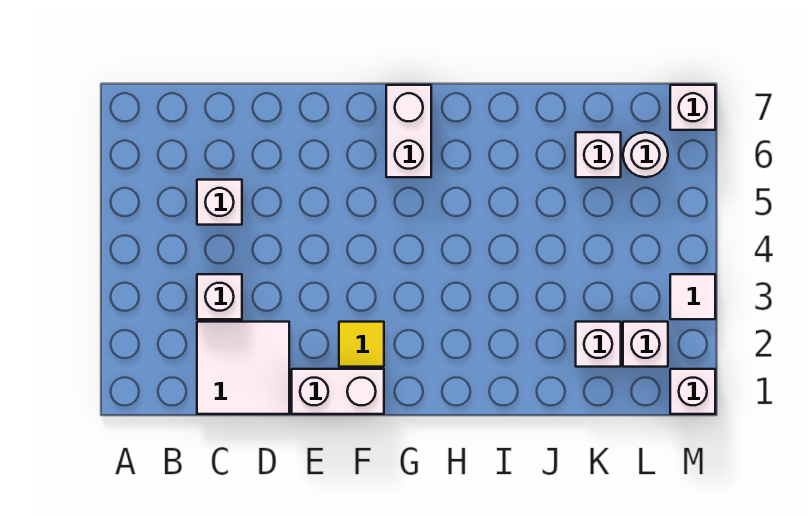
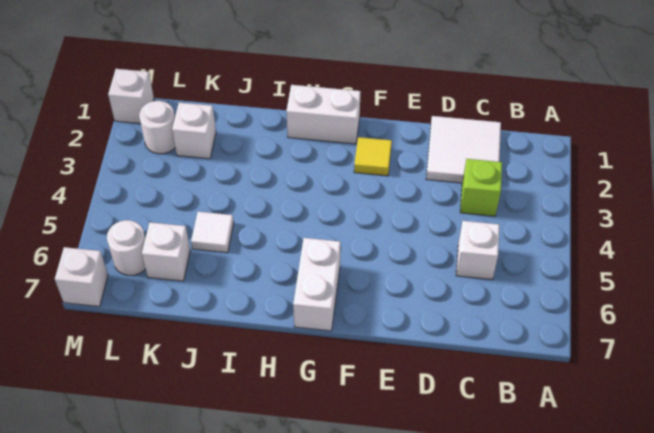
white 1x1 brick [197,274,242,319] -> lime 1x1 brick [460,159,502,216]
white 1x2 brick [292,369,384,414] -> white 1x2 brick moved to [286,85,361,144]
white 1x1 brick [623,322,668,367] -> white 1x1 round brick [139,101,175,154]
white 1x1 tile [670,274,715,319] -> white 1x1 tile moved to [191,212,234,253]

